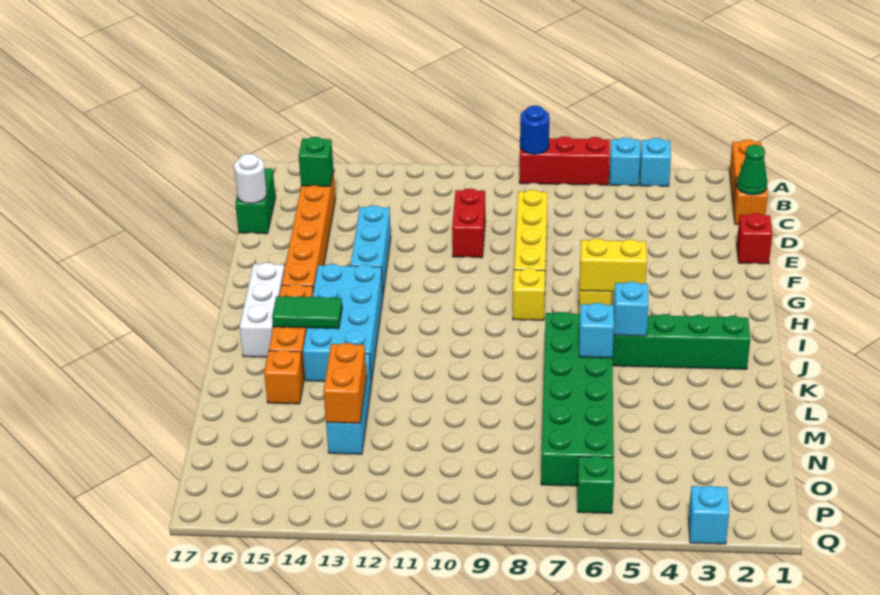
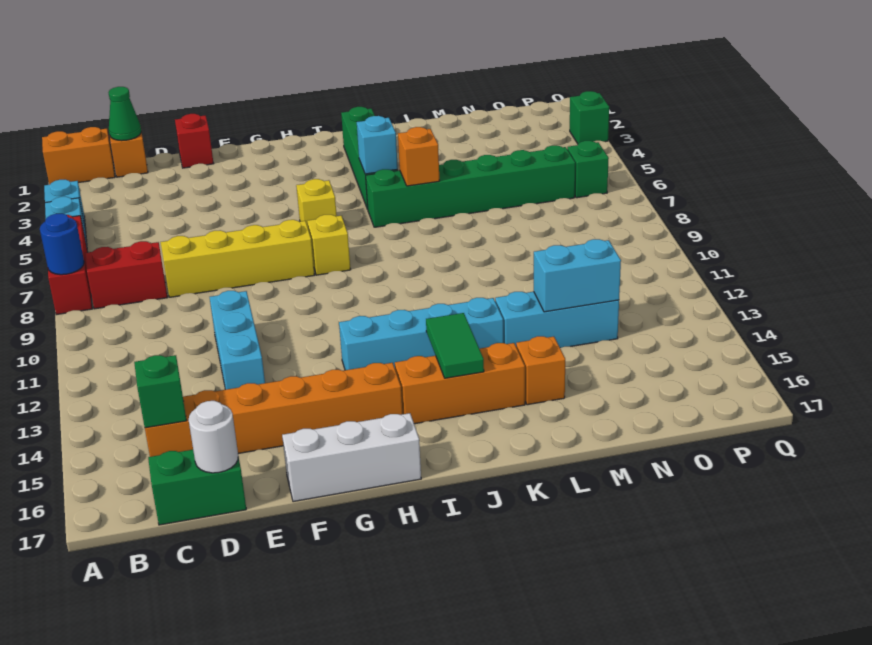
red 1x2 brick [452,188,485,258] -> red 1x2 brick moved to [85,241,167,309]
cyan 1x3 brick [351,205,391,293] -> cyan 1x3 brick turned to [210,291,265,390]
yellow 1x2 brick [580,238,647,292] -> none
cyan 2x4 brick [303,264,383,382] -> cyan 1x4 brick [339,298,503,370]
white 1x3 brick [240,262,284,357] -> white 1x3 brick moved to [282,413,421,502]
green 2x6 brick [541,312,614,486] -> green 1x6 brick [366,145,575,227]
cyan 1x1 brick [579,303,614,358] -> orange 1x1 brick [398,127,439,186]
orange 1x2 brick [323,343,367,423] -> cyan 1x2 brick [534,239,621,312]
cyan 1x1 brick [688,486,729,544] -> green 1x1 brick [570,91,609,144]

